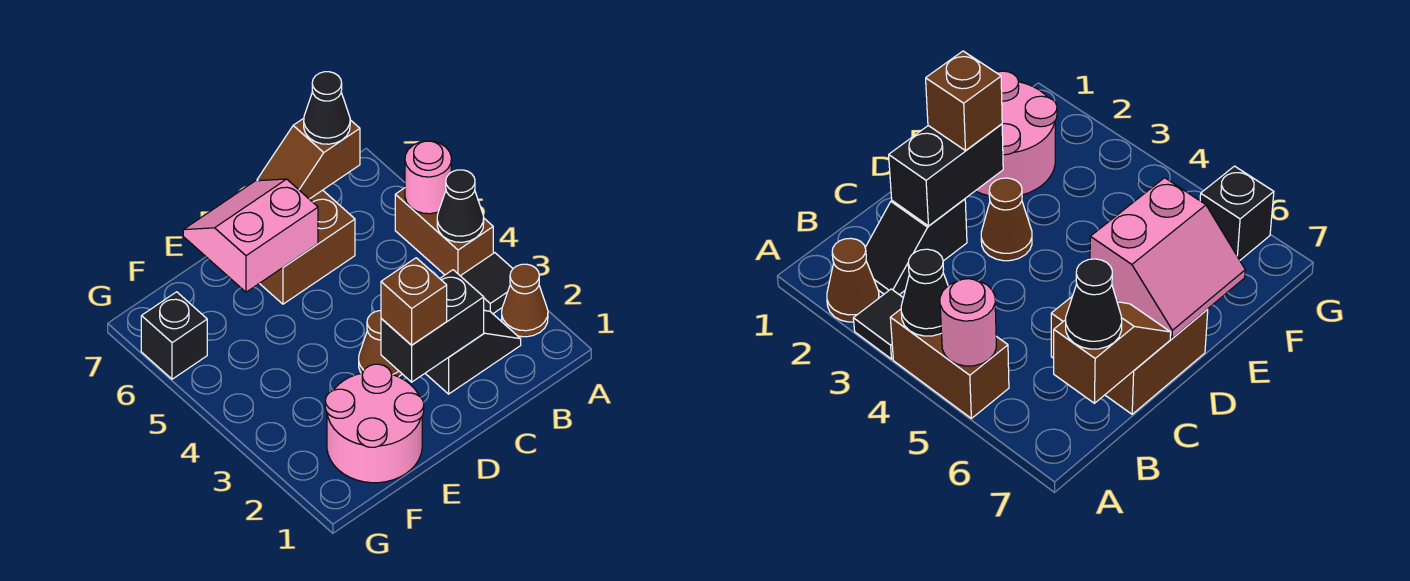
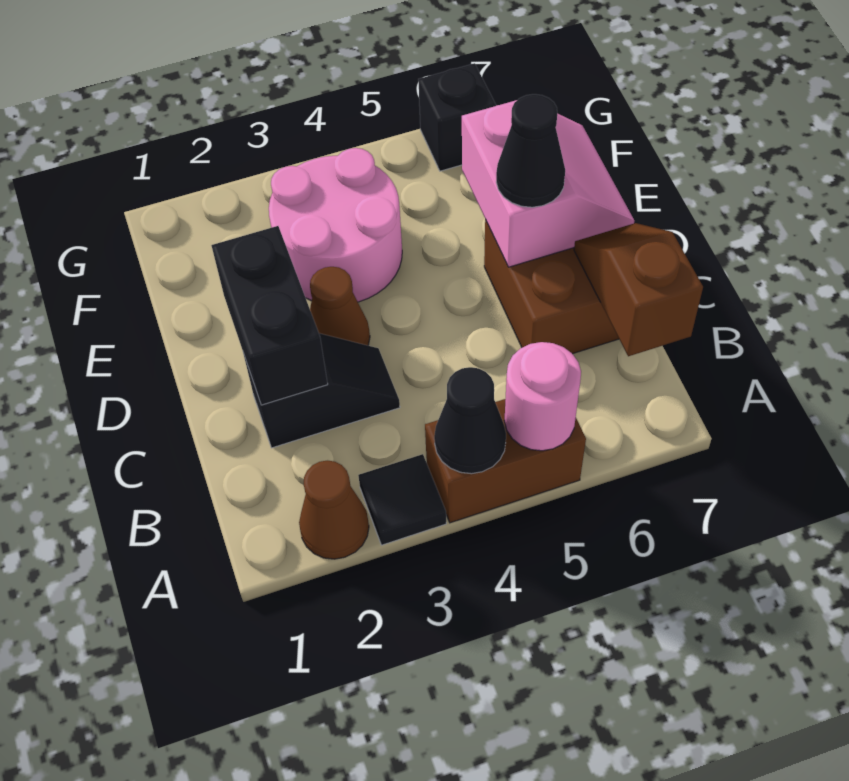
black 1x2 slope [425,311,521,394] -> black 1x2 slope turned to [244,333,400,448]
black 1x1 cone [304,72,350,144] -> black 1x1 cone moved to [496,94,565,207]
brown 1x1 brick [381,258,447,345] -> none
pink 2x2 round brick [325,364,424,483] -> pink 2x2 round brick moved to [269,148,402,302]

